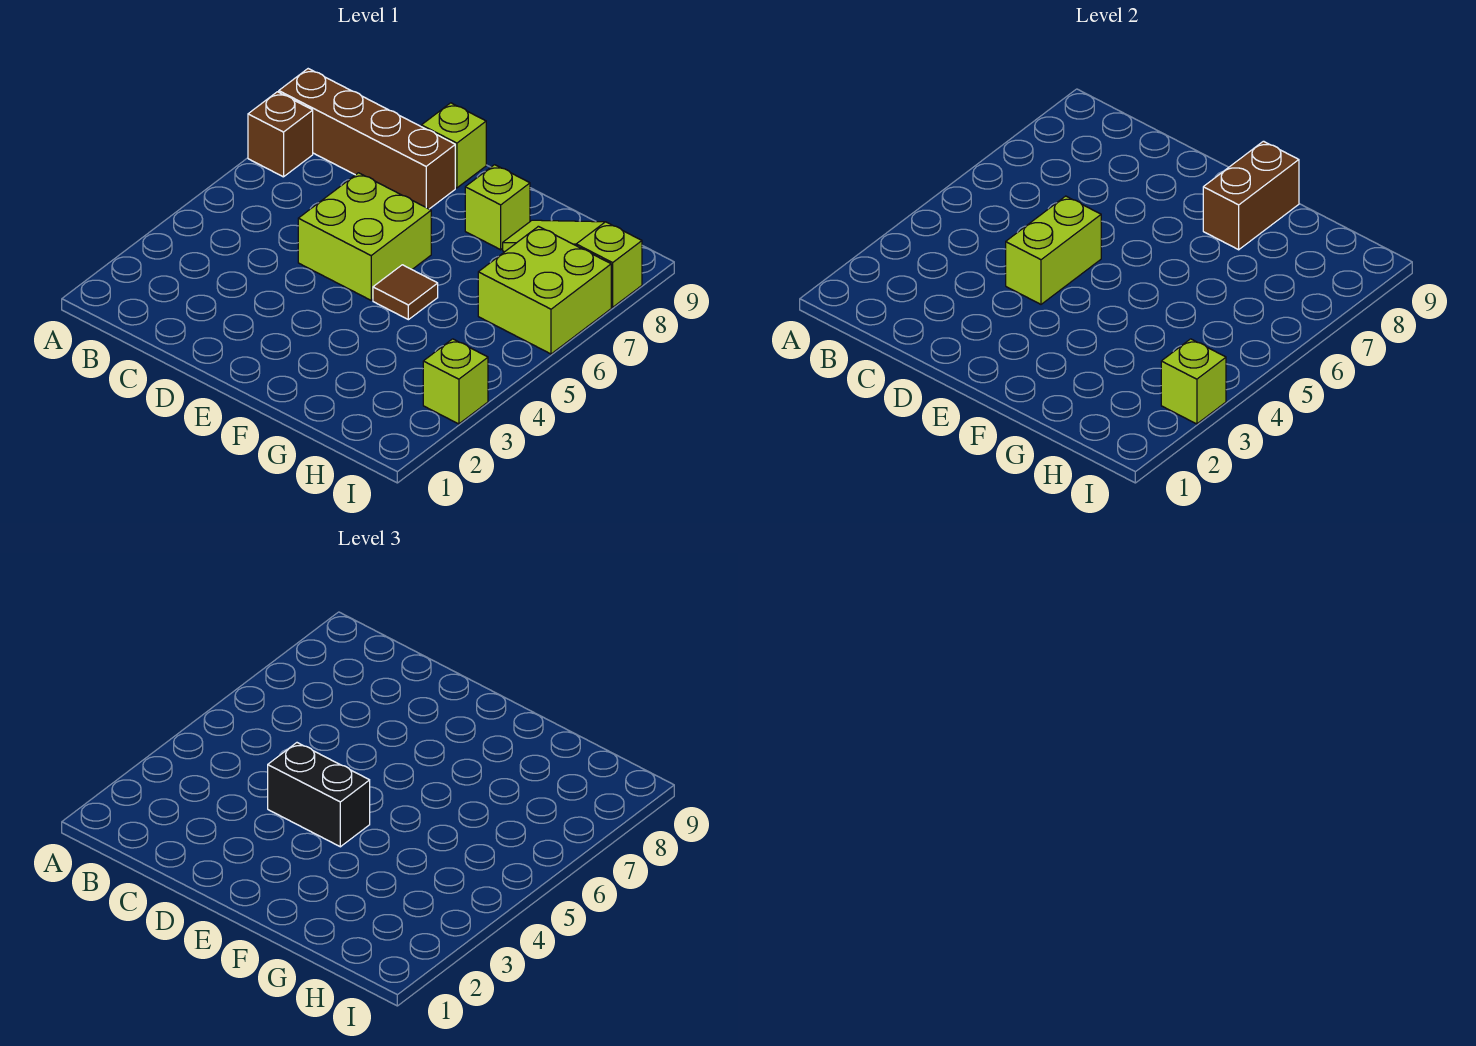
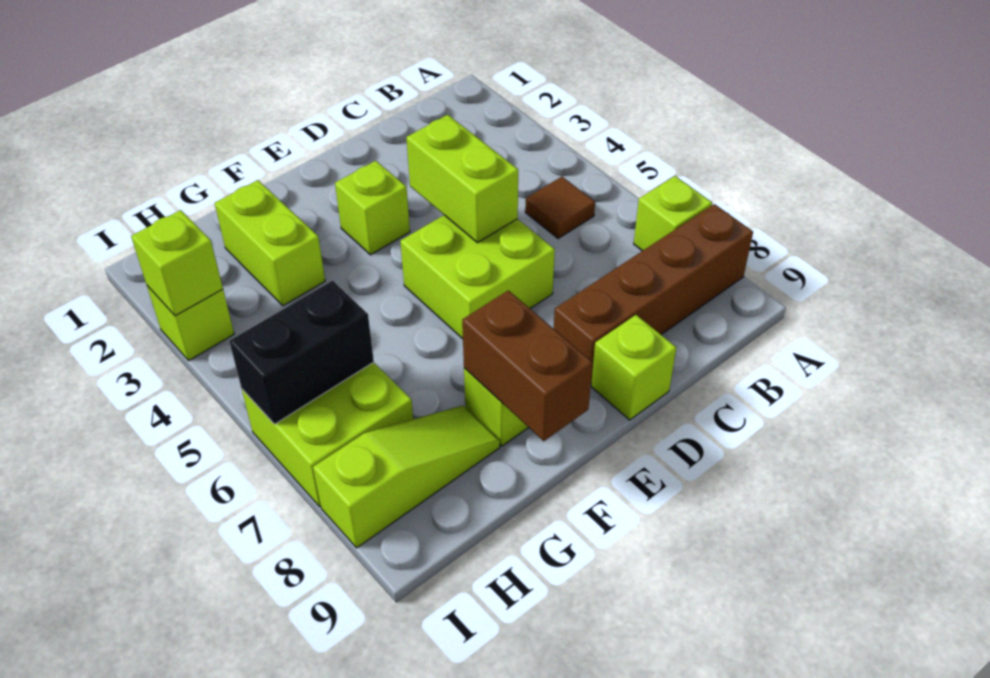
brown 1x1 brick [248,92,313,177] -> lime 1x1 brick [634,176,712,251]
black 1x2 brick [268,743,370,847] -> black 1x2 brick moved to [229,281,374,424]
none -> lime 1x1 brick [335,161,410,255]
brown 1x1 tile [373,265,438,320] -> brown 1x1 tile moved to [525,177,595,239]
none -> lime 1x2 brick [215,180,325,306]

